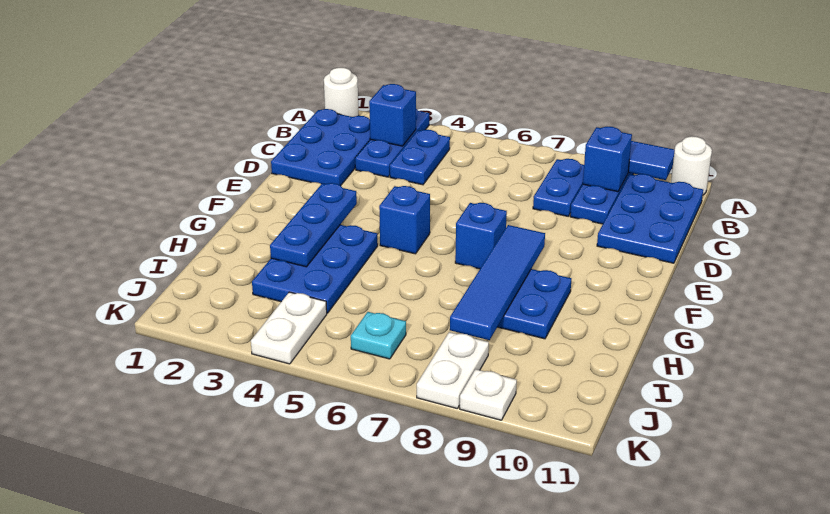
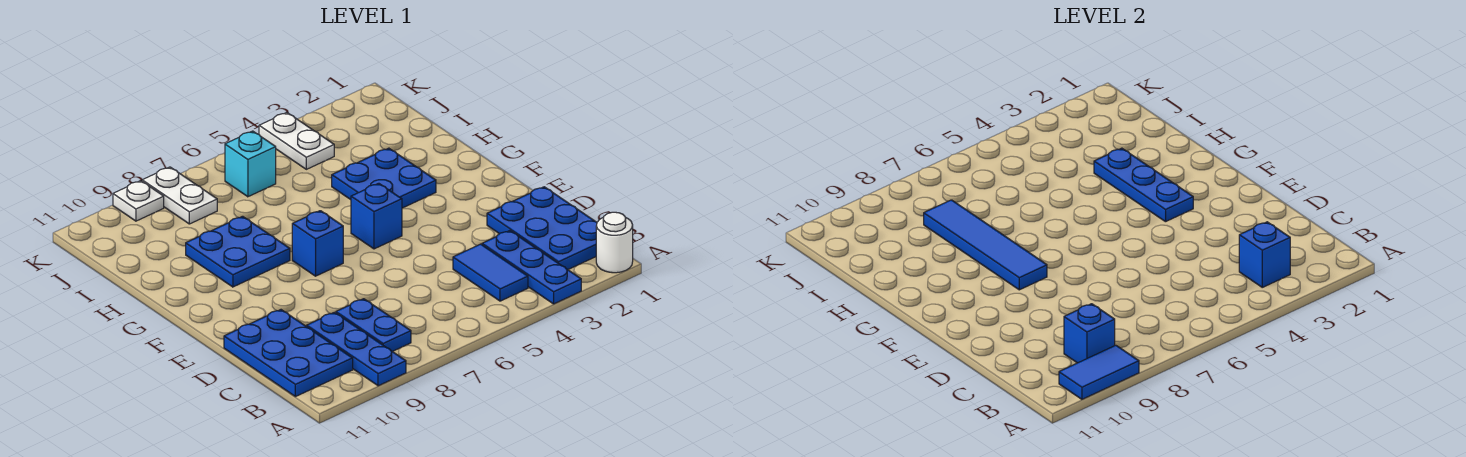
white 1x1 round brick [671,136,712,195] -> none
blue 1x2 plate [390,130,450,185] -> blue 1x2 tile [453,244,528,301]
blue 2x3 plate [252,225,378,313] -> blue 2x2 plate [332,148,436,208]
cyan 1x1 plate [351,312,406,359] -> cyan 1x1 brick [225,131,276,197]

